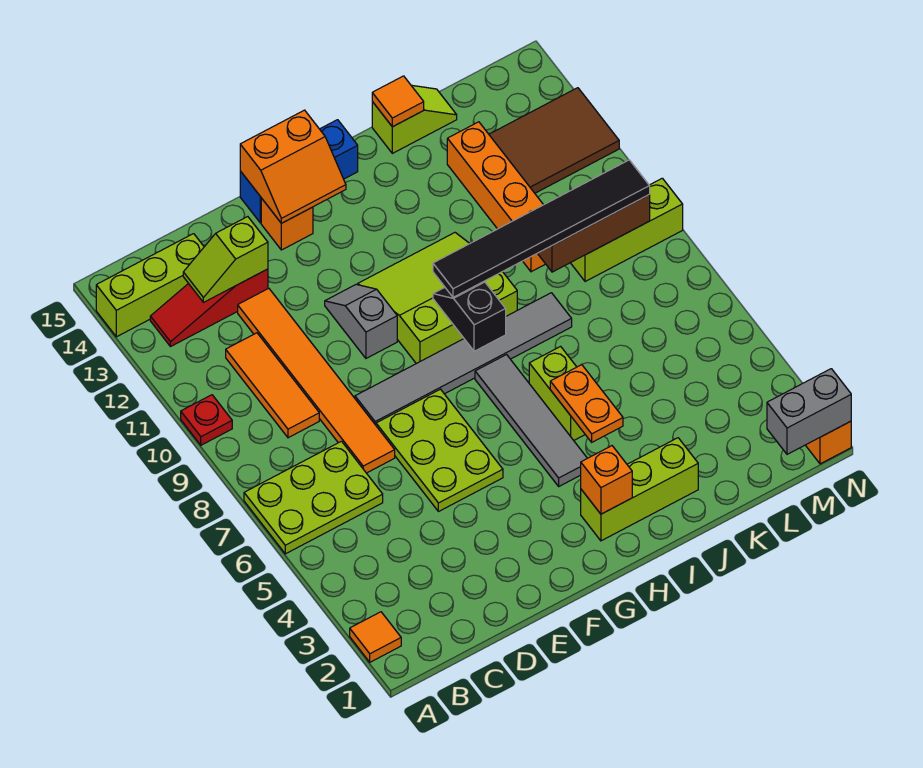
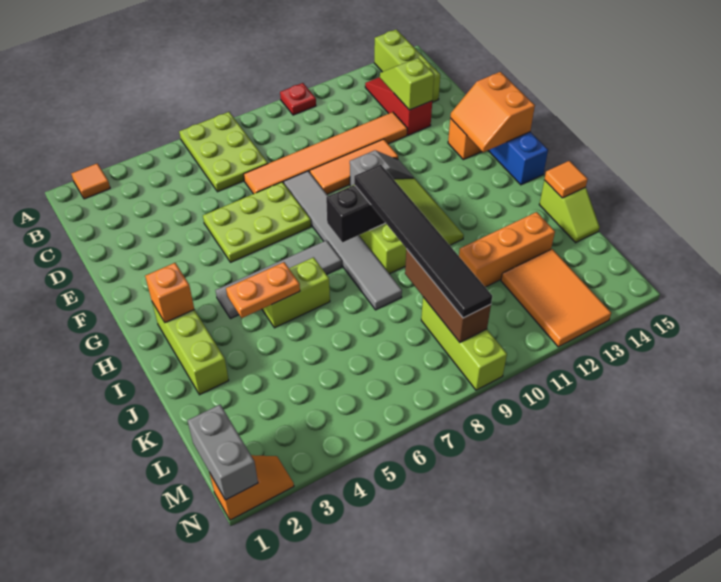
orange 1x3 tile [226,333,319,438] -> orange 1x3 tile moved to [310,139,398,194]
orange 1x4 brick [447,122,545,272] -> orange 1x3 brick [459,212,555,287]
brown 2x3 tile [489,88,619,193] -> orange 2x3 tile [501,249,611,347]

